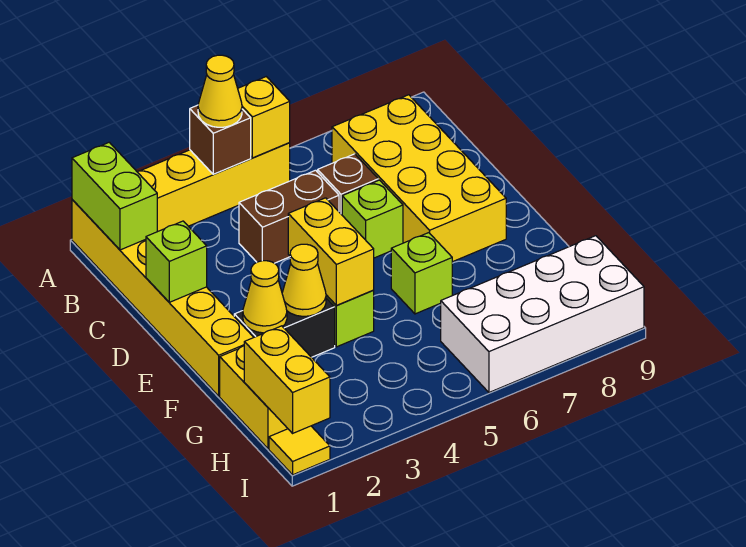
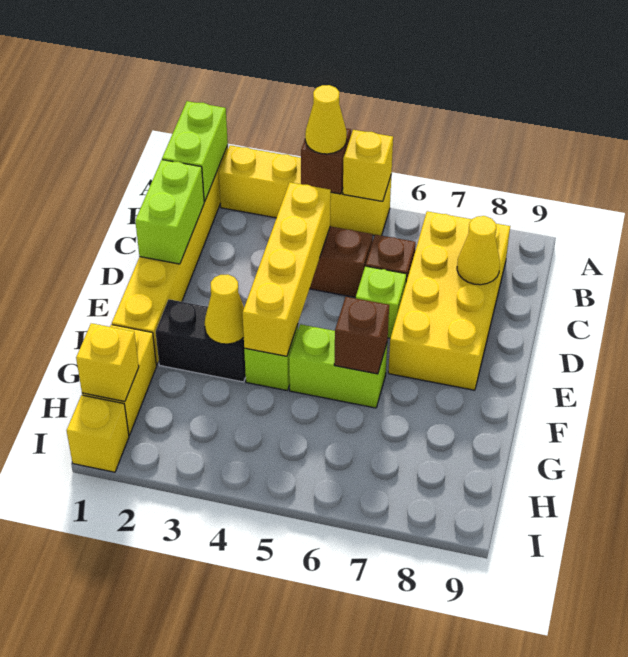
lime 1x1 brick [146,221,207,302] -> lime 1x2 brick [135,160,204,264]
yellow 1x2 brick [288,198,374,305] -> yellow 1x4 brick [243,182,331,356]
yellow 1x1 cone [243,261,287,333] -> yellow 1x1 cone moved to [457,216,500,285]
lime 1x1 brick [391,233,452,314] -> lime 1x2 brick [289,324,387,408]
none -> brown 1x1 brick [334,297,389,374]
yellow 1x2 brick [244,326,330,433] -> yellow 1x1 brick [76,323,139,402]
white 2x4 brick [441,236,644,392] -> none
yellow 1x1 tile [269,426,330,475] -> yellow 1x1 brick [67,395,129,472]

